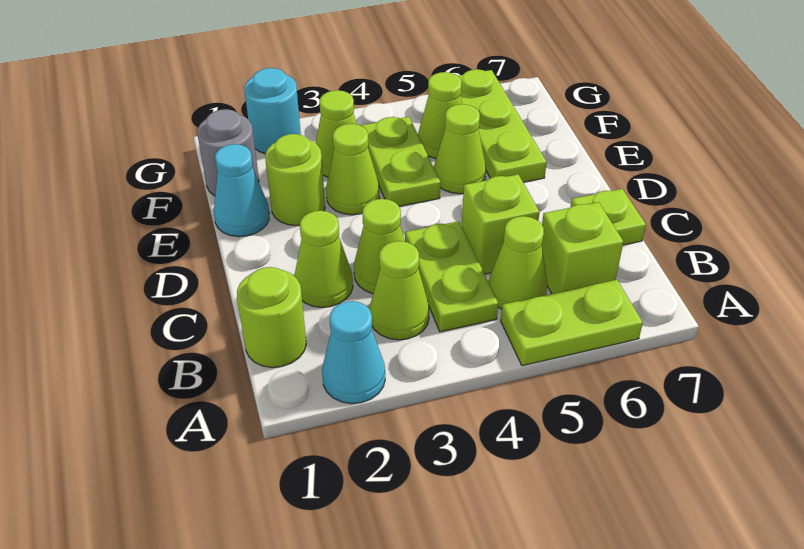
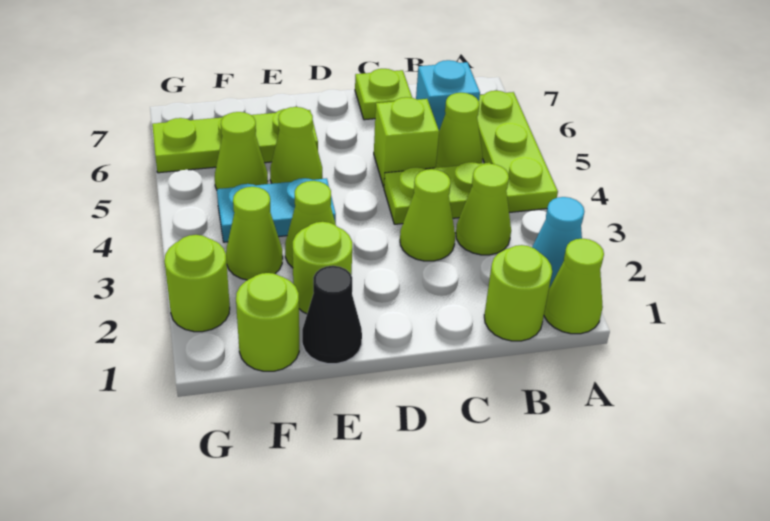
lime 1x2 plate [501,280,643,366] -> lime 1x3 plate [477,91,558,212]
lime 1x1 brick [542,202,623,294] -> cyan 1x1 brick [416,60,480,130]
lime 1x1 cone [294,211,353,307] -> lime 1x1 cone moved to [544,239,604,334]
cyan 1x1 cone [214,144,269,237] -> black 1x1 cone [302,266,362,364]
lime 1x2 plate [361,117,440,206] -> cyan 1x2 plate [217,178,336,242]
grey 1x1 round brick [197,109,259,196] -> lime 1x1 round brick [236,273,299,371]
cyan 1x1 round brick [244,68,301,154] -> lime 1x1 round brick [164,235,230,332]

